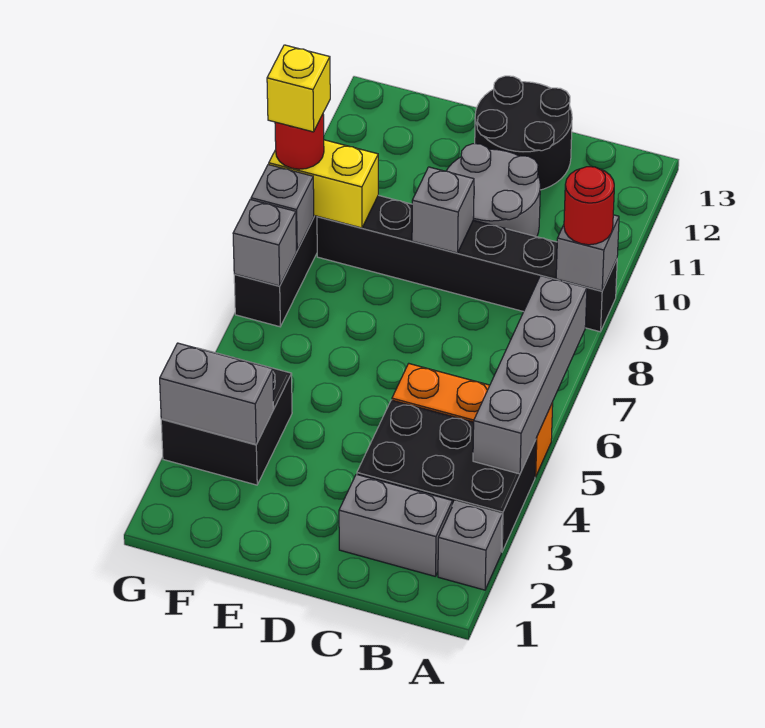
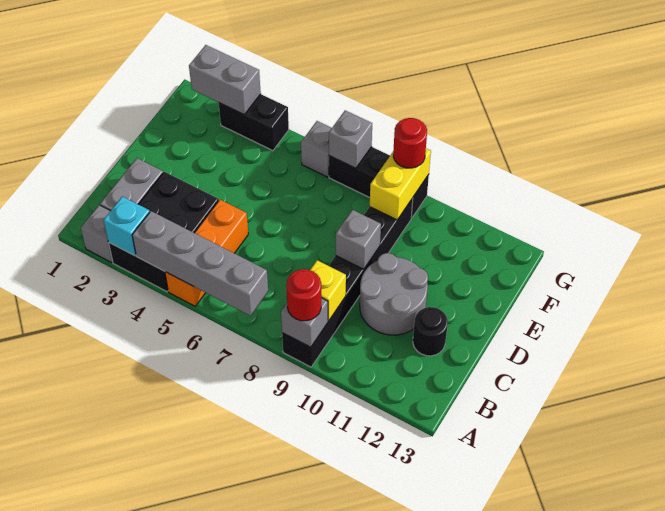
none -> cyan 1x1 brick [104,196,150,256]
black 2x2 round brick [475,76,572,190] -> black 1x1 round brick [413,307,448,356]
black 2x2 brick [161,348,292,485] -> black 1x2 brick [219,94,289,150]
grey 1x2 brick [160,343,274,444] -> grey 1x2 brick turned to [189,45,261,114]
grey 1x1 brick [251,164,314,251] -> grey 1x1 brick moved to [301,121,332,177]
yellow 1x1 brick [267,45,330,132] -> yellow 1x1 brick moved to [310,260,346,321]

